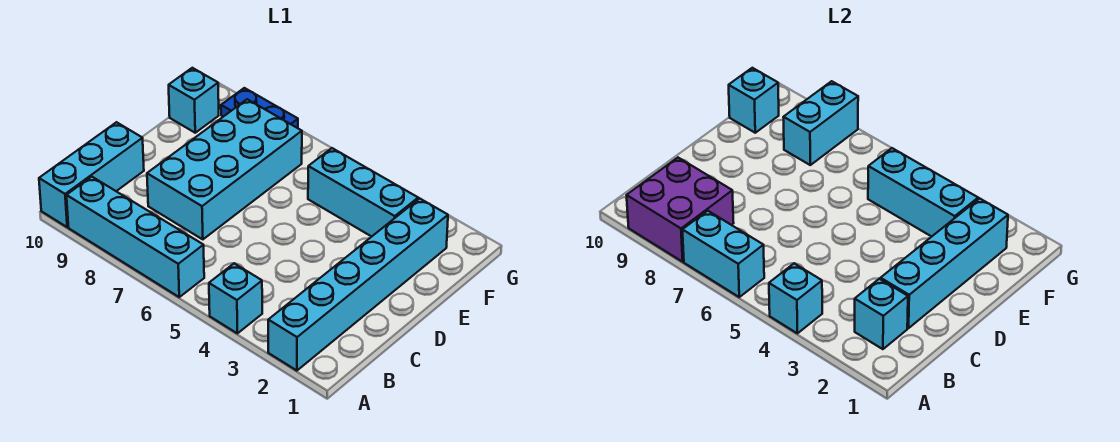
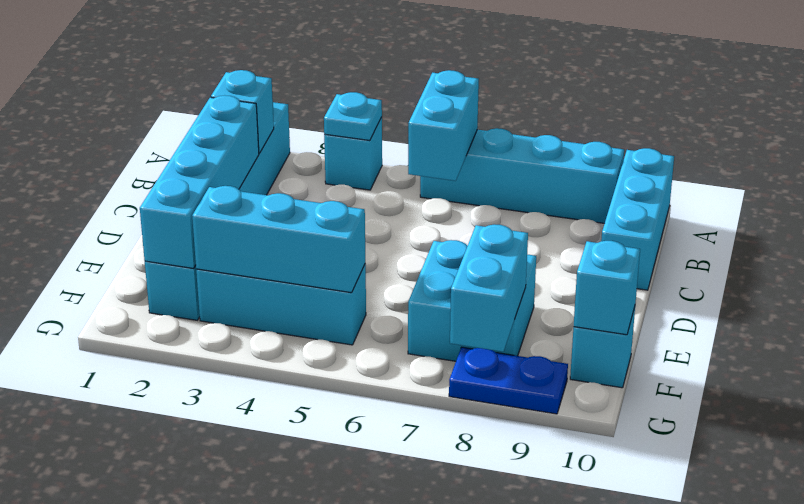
cyan 1x1 brick [769,263,822,333] -> cyan 1x1 plate [324,92,382,141]
cyan 1x2 brick [682,211,764,297] -> cyan 1x2 brick turned to [408,70,479,181]
purple 2x2 brick [627,158,734,262] -> none
cyan 2x4 brick [147,99,302,239] -> cyan 2x2 brick [408,240,536,361]

